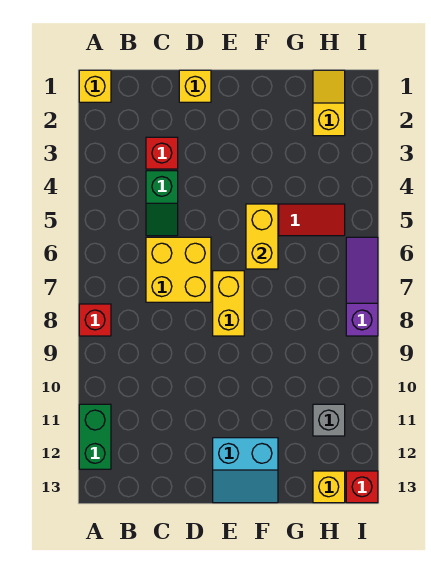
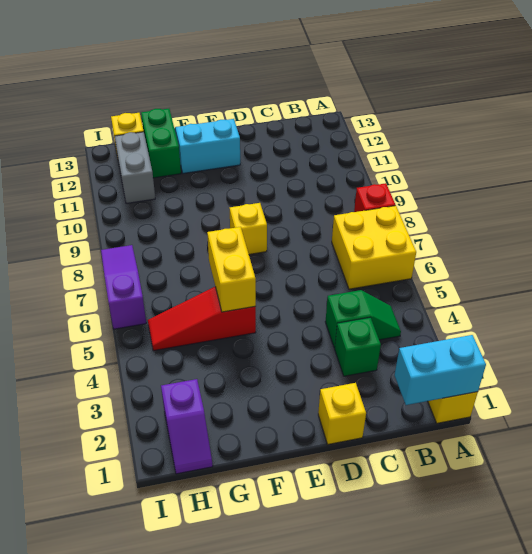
none -> cyan 1x2 brick [395,335,486,405]
green 1x2 brick [79,404,111,469] -> green 1x2 brick moved to [141,109,181,178]
red 1x1 brick [146,137,178,169] -> green 1x1 brick [335,318,381,376]
green 1x2 slope [146,171,178,236] -> green 1x2 slope turned to [325,290,401,348]
yellow 2x2 brick [146,237,211,302] -> yellow 2x2 brick moved to [332,206,416,289]
yellow 1x2 brick [213,271,244,336] -> yellow 1x1 brick [230,203,267,254]
yellow 1x2 slope [313,70,345,136] -> purple 1x2 slope [161,379,213,474]
grey 1x1 brick [313,404,345,436] -> grey 1x2 brick [115,132,155,204]
purple 1x3 slope [346,237,378,336] -> purple 1x3 slope turned to [101,245,146,329]
red 1x1 brick [346,471,378,503] -> none

